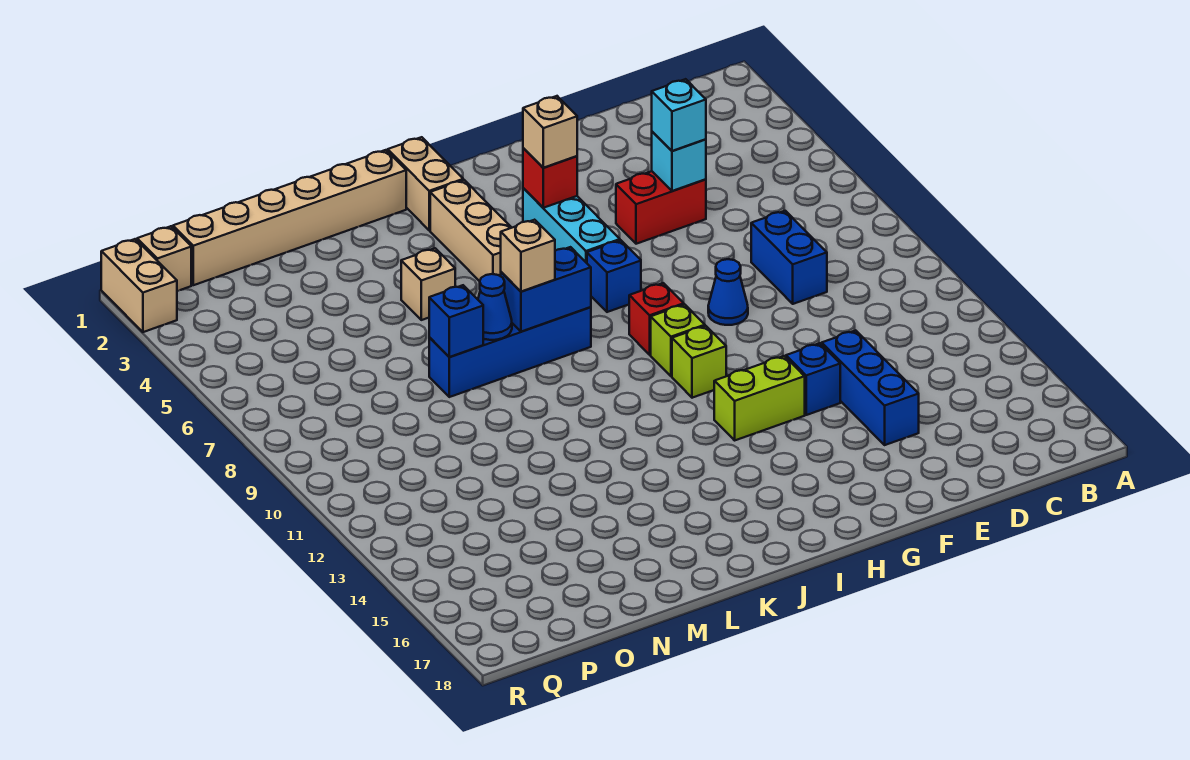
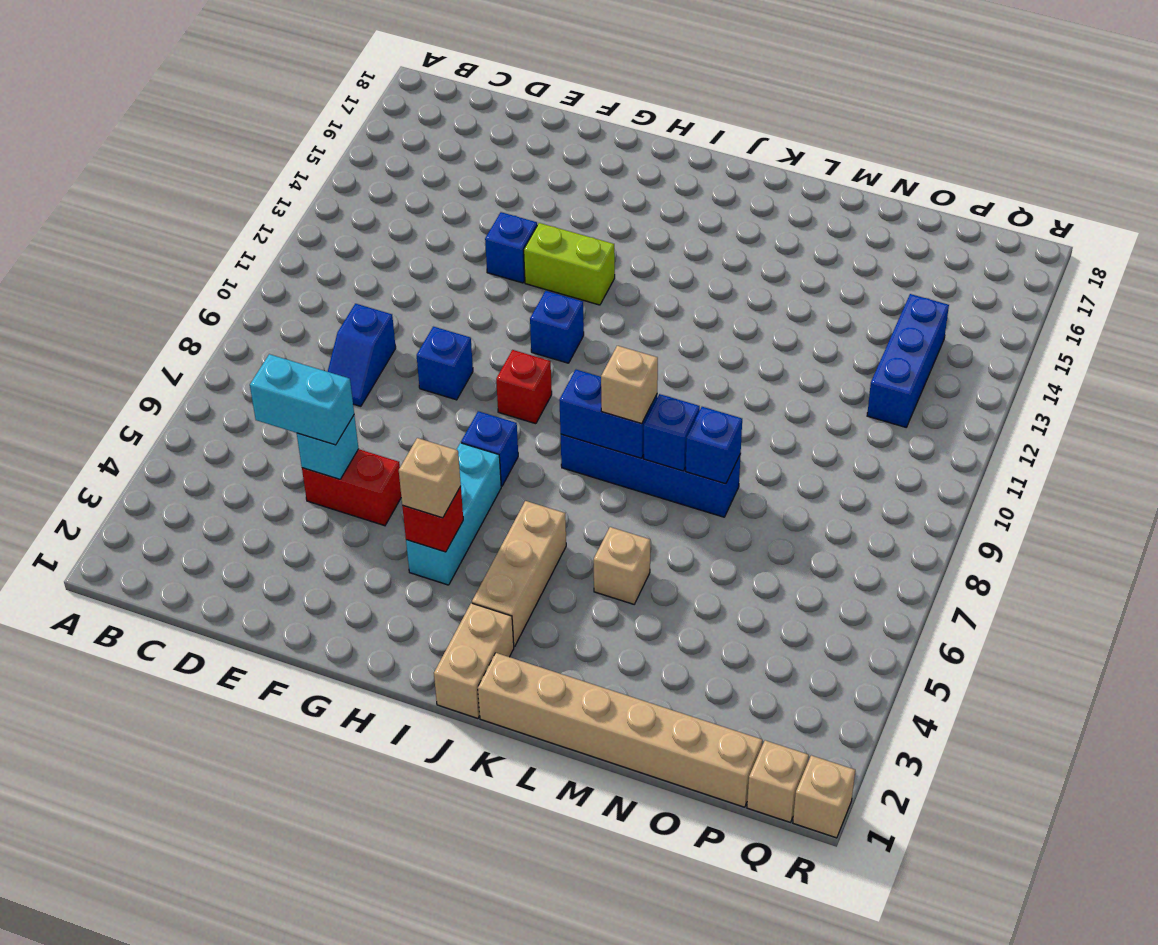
blue 1x2 brick [751,211,827,304] -> blue 1x2 slope [328,304,396,406]
cyan 1x1 brick [652,79,706,151] -> cyan 1x2 brick [250,354,354,445]
blue 1x3 brick [822,331,919,445] -> blue 1x3 brick moved to [867,294,949,427]
blue 1x1 cone [708,259,748,325] -> blue 1x1 brick [417,327,473,400]
lime 1x1 brick [651,304,705,376] -> none
lime 1x1 brick [672,326,726,398] -> blue 1x1 brick [530,291,584,363]
blue 1x1 cone [478,274,512,340] -> blue 1x1 brick [644,394,700,471]
tan 1x2 brick [101,239,177,332] -> tan 1x1 brick [793,755,855,838]

